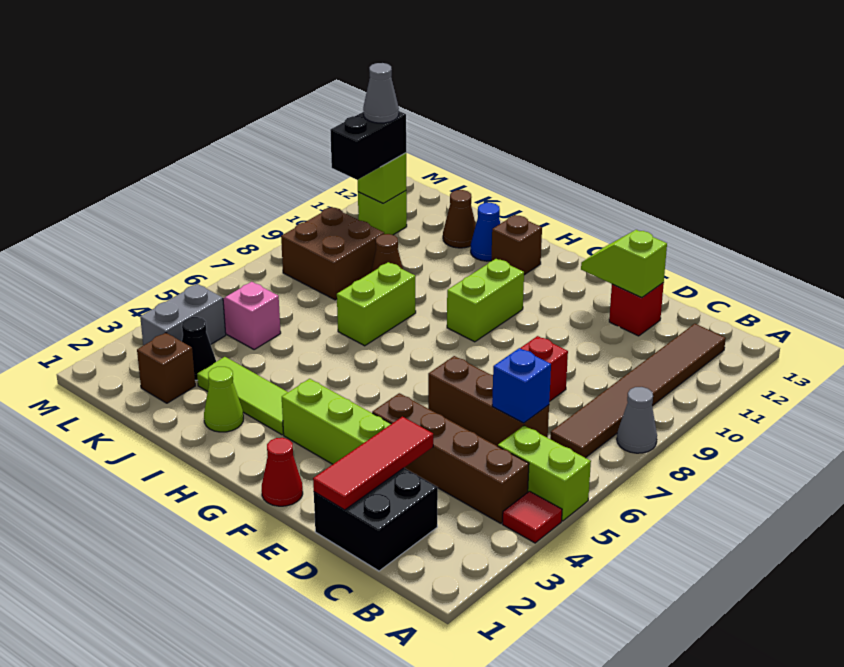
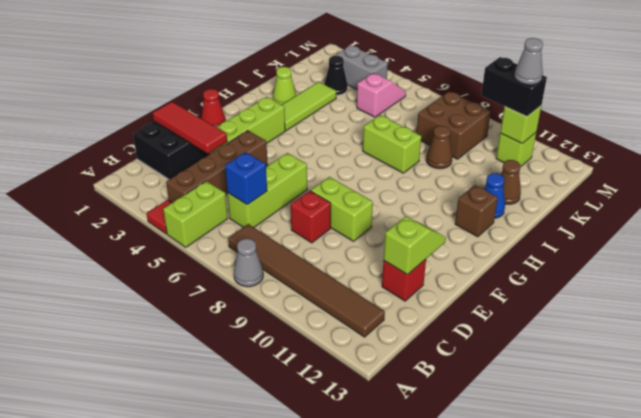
brown 1x3 brick [428,356,549,446] -> lime 1x3 brick [228,153,307,228]
lime 1x2 brick [447,259,524,342] -> lime 1x2 brick moved to [311,177,373,241]
brown 1x1 brick [137,333,195,403] -> none

